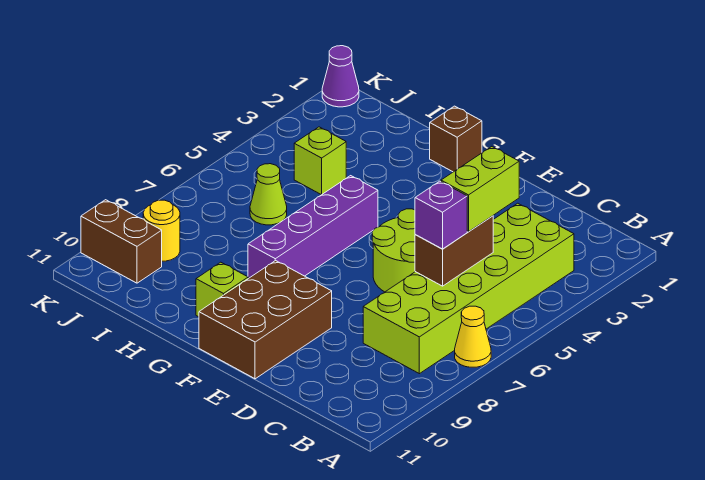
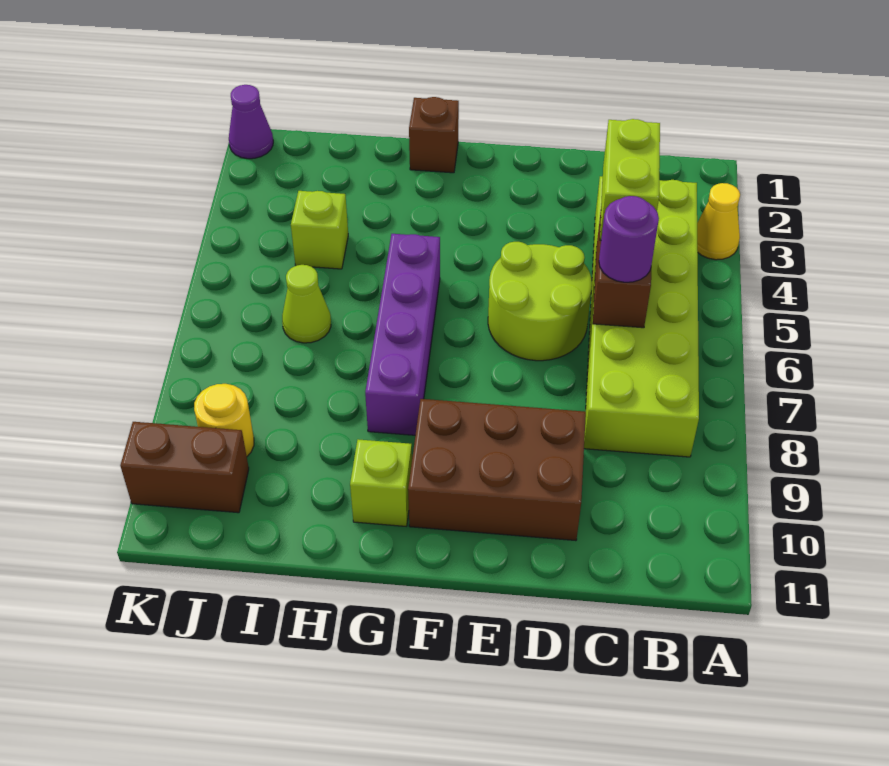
yellow 1x1 cone [455,306,491,367] -> yellow 1x1 cone moved to [697,183,740,260]
purple 1x1 brick [415,181,467,249] -> purple 1x1 round brick [599,196,659,282]
brown 2x3 brick [199,260,332,379] -> brown 2x3 brick turned to [408,399,586,541]

